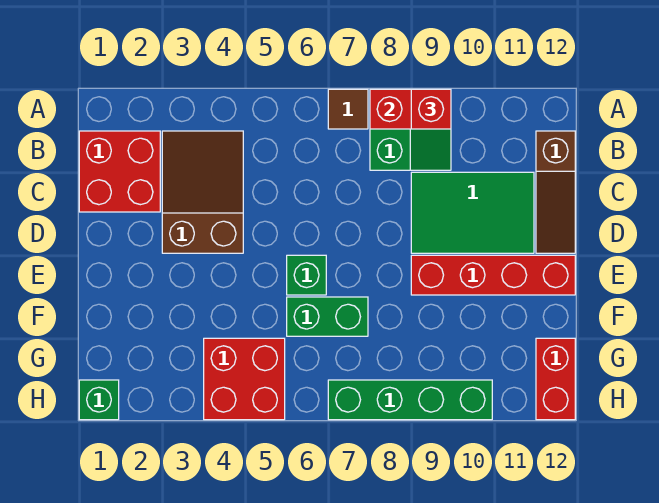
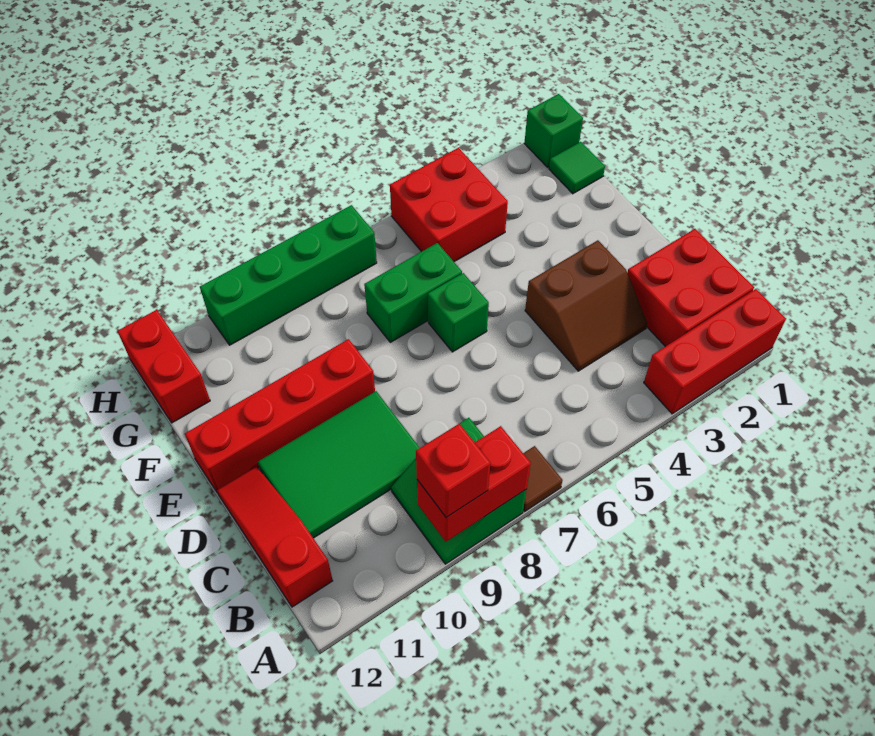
none -> red 1x3 brick [644,289,786,414]
brown 2x3 slope [162,131,243,253] -> brown 2x2 slope [525,240,647,371]
brown 1x3 slope [536,131,575,253] -> red 1x3 slope [217,467,333,607]
none -> green 1x1 tile [549,142,605,194]

